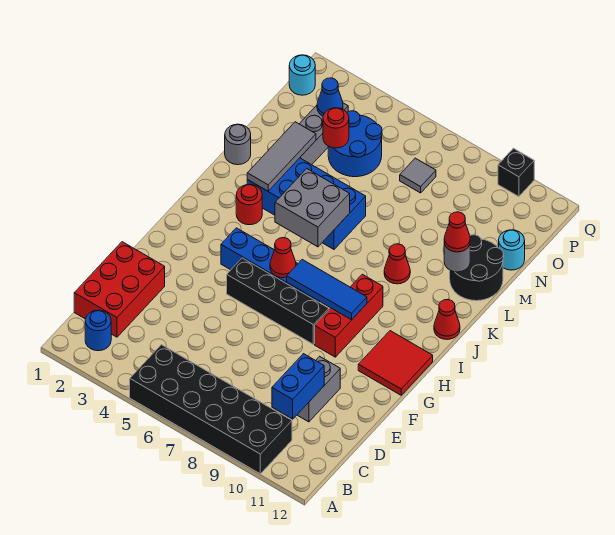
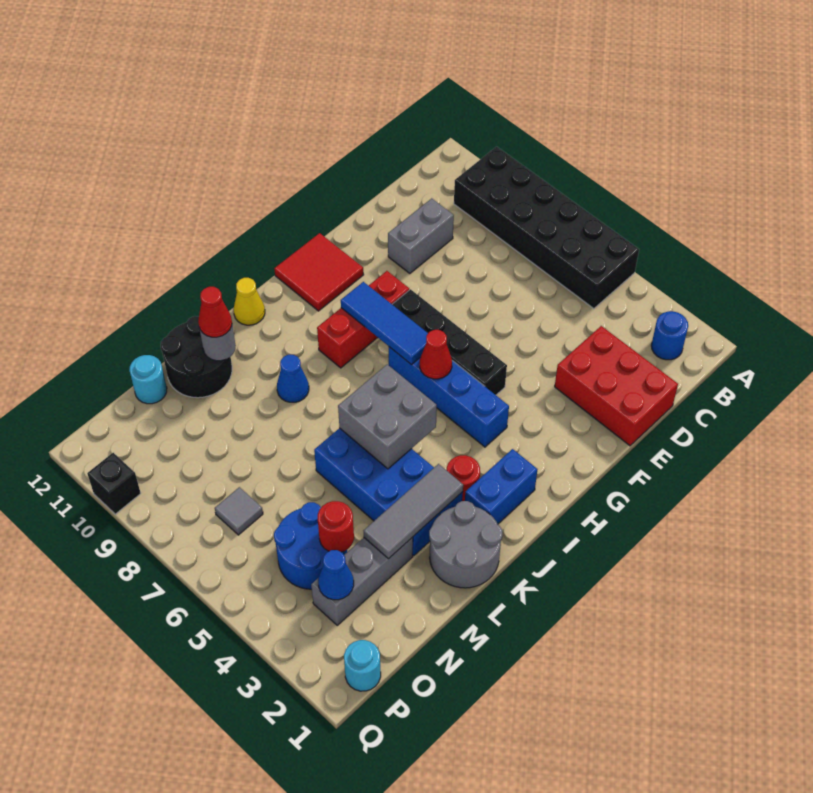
red 2x3 brick [74,242,165,337] -> red 2x3 brick turned to [555,326,678,446]
blue 1x2 brick [272,354,324,419] -> blue 1x2 brick moved to [465,449,538,524]
red 1x1 cone [434,300,460,339] -> yellow 1x1 cone [234,278,265,325]
red 1x1 cone [384,244,410,284] -> blue 1x1 cone [277,355,309,402]
grey 1x1 round brick [225,124,251,165] -> grey 2x2 round brick [429,501,502,588]

